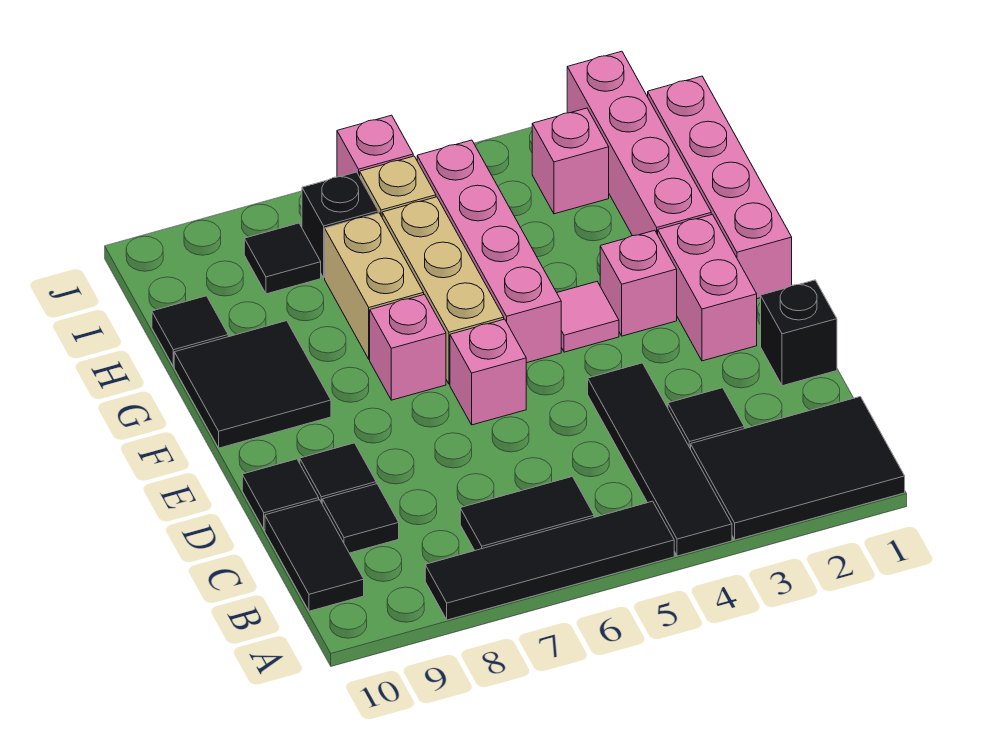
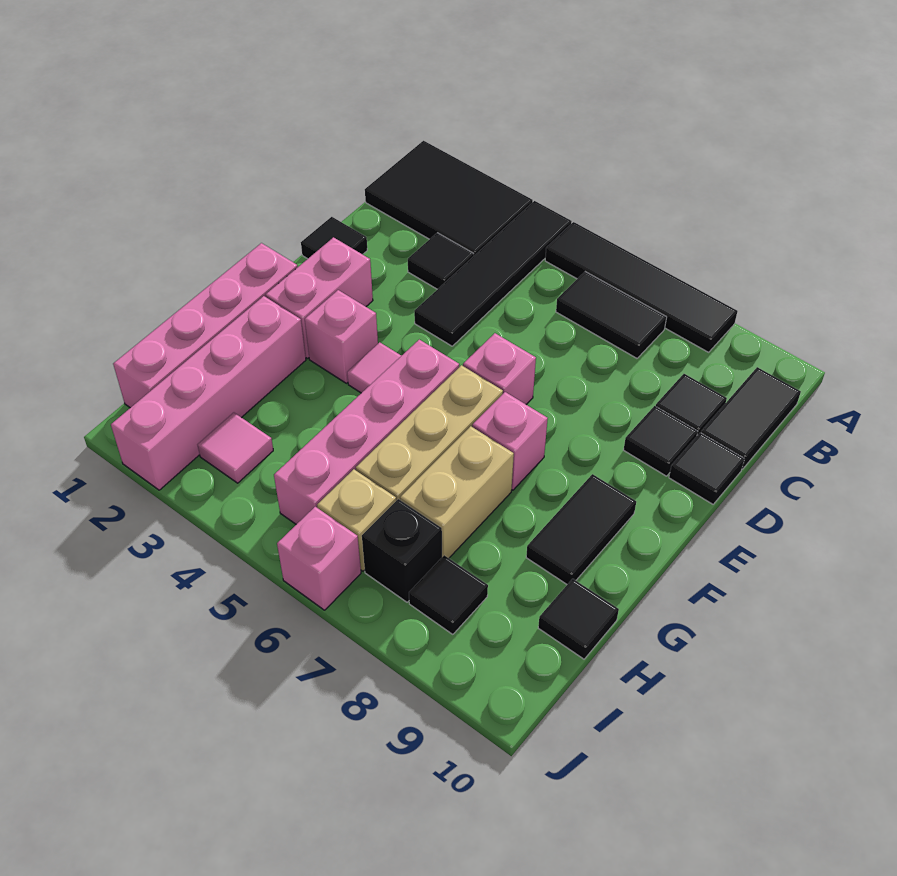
black 1x1 brick [761,280,837,386] -> black 1x1 tile [301,217,367,259]
black 2x2 tile [174,321,331,448] -> black 1x2 tile [526,474,636,584]
pink 1x1 brick [532,108,609,214] -> pink 1x1 tile [198,413,273,483]

